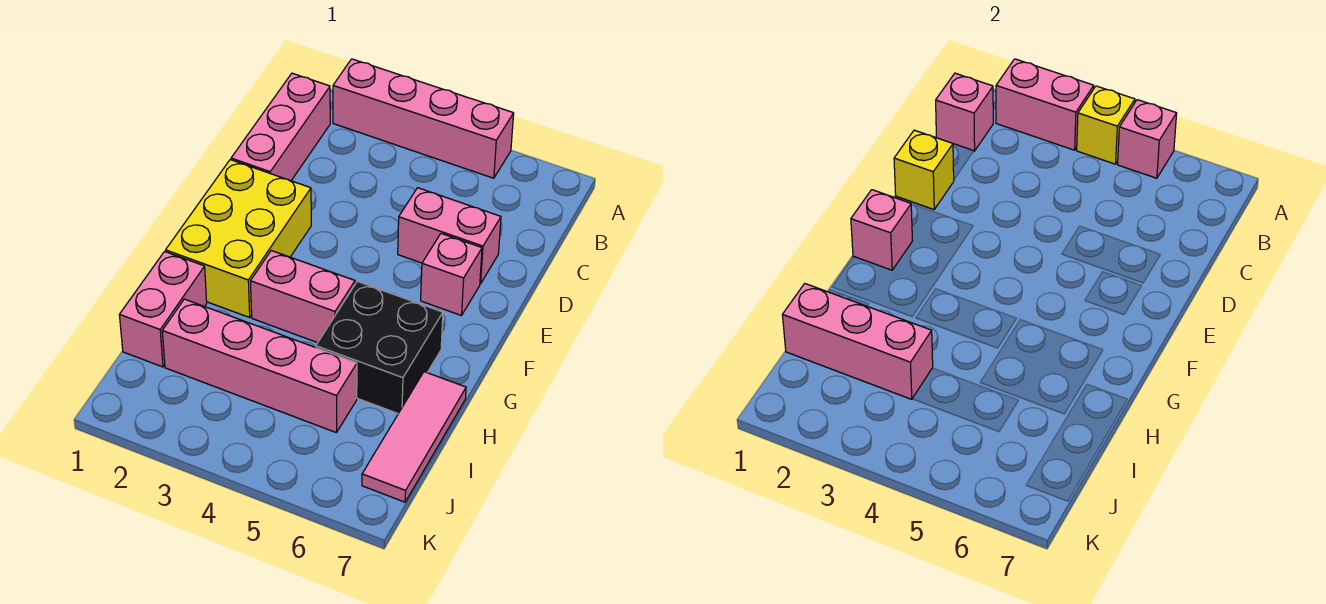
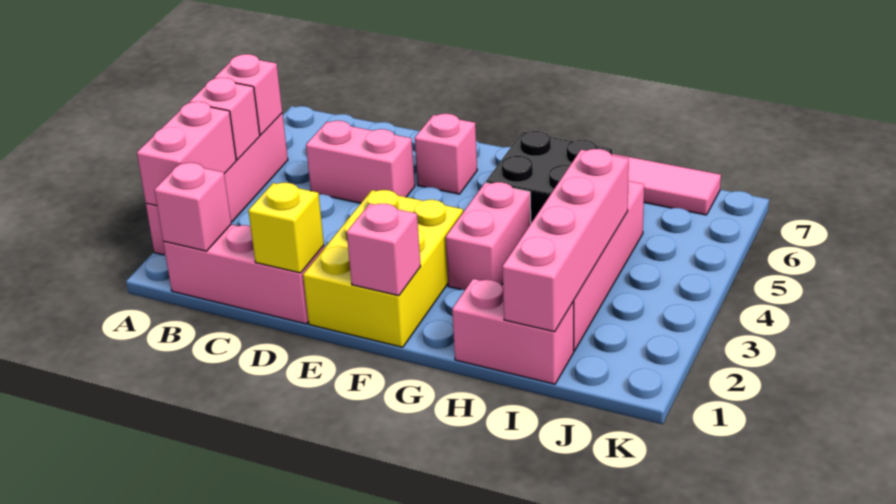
yellow 1x1 brick [1077,86,1135,164] -> pink 1x1 brick [189,78,260,160]
pink 1x2 brick [398,188,501,284] -> pink 1x2 brick turned to [306,121,415,203]
yellow 2x3 brick [166,160,311,317] -> yellow 2x3 brick turned to [303,190,463,347]
pink 1x3 brick [782,284,933,399] -> pink 1x4 brick [502,149,629,332]

